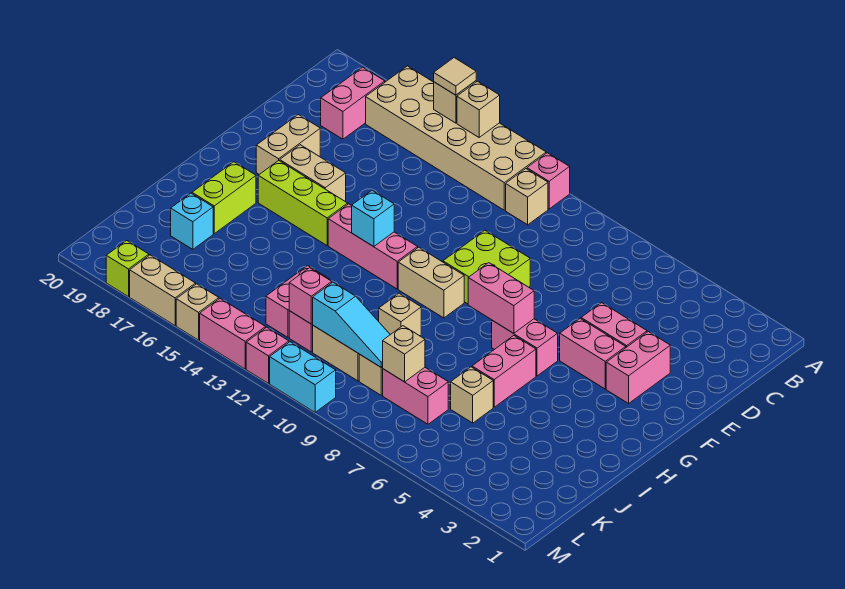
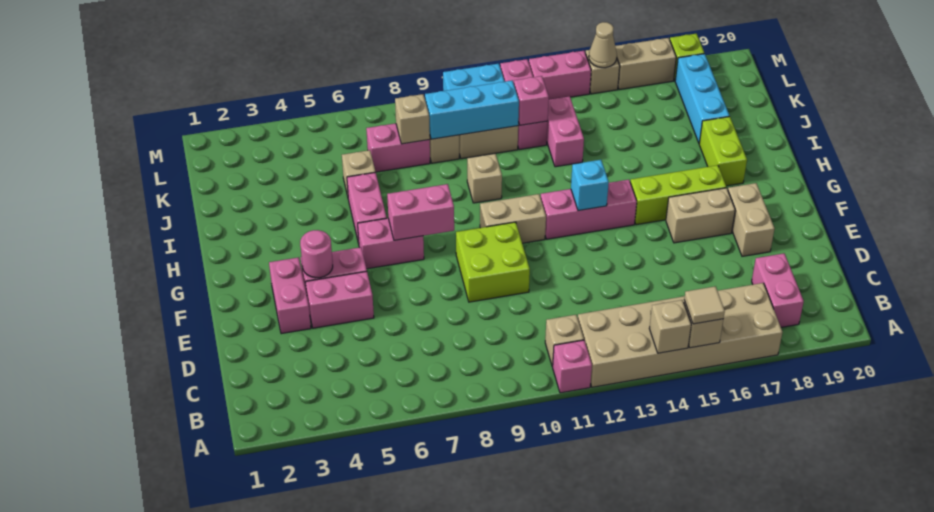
none -> pink 1x1 round brick [300,230,333,278]
cyan 1x1 brick [171,193,213,249] -> cyan 1x3 brick [675,54,729,143]
cyan 1x3 slope [312,282,390,367] -> cyan 1x3 brick [425,81,519,139]
none -> tan 1x1 cone [589,22,617,68]

